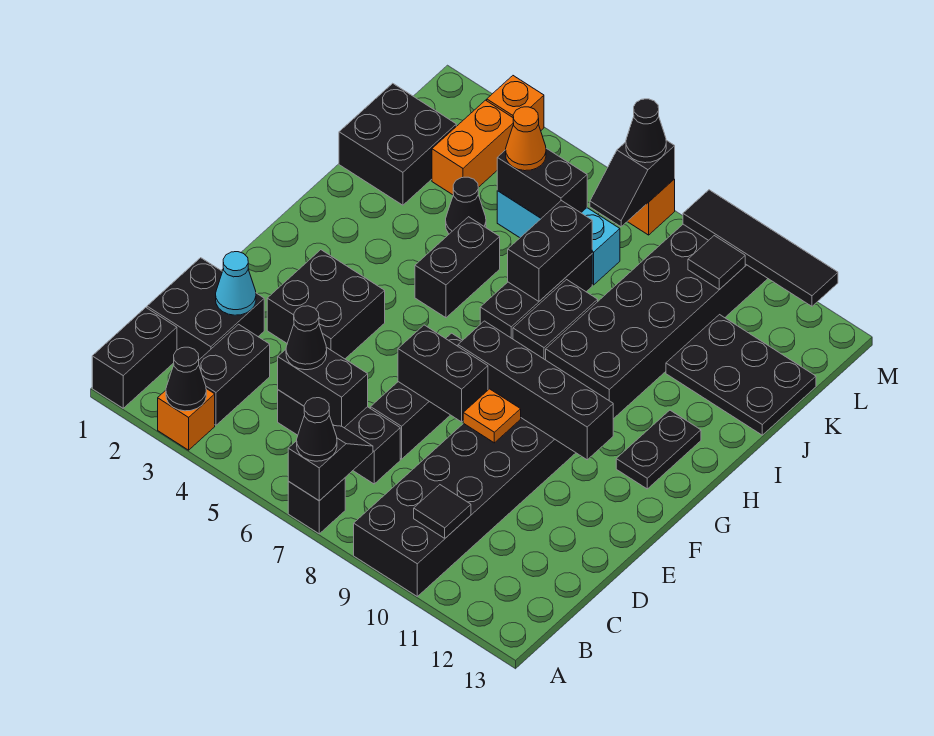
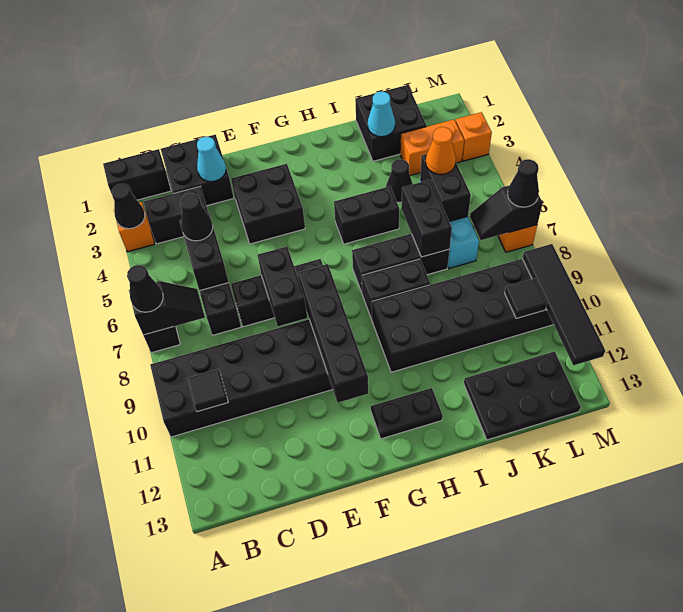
orange 1x1 plate [463,389,521,443] -> none
black 1x2 brick [508,201,592,301] -> black 1x2 brick turned to [401,180,452,257]
none -> cyan 1x1 cone [368,92,395,137]
black 2x3 plate [666,315,816,435] -> black 2x3 plate turned to [464,351,581,440]

